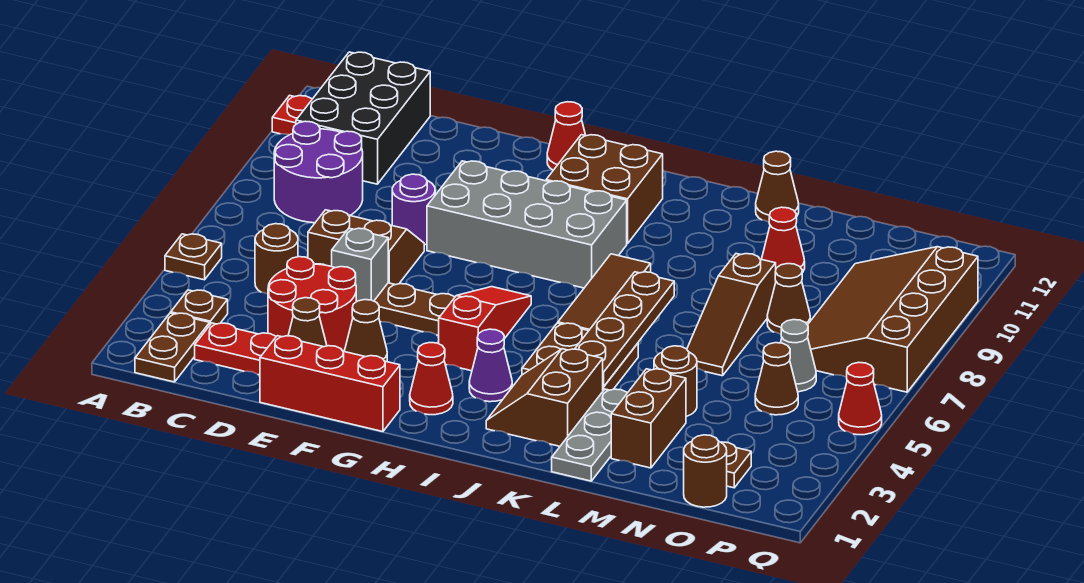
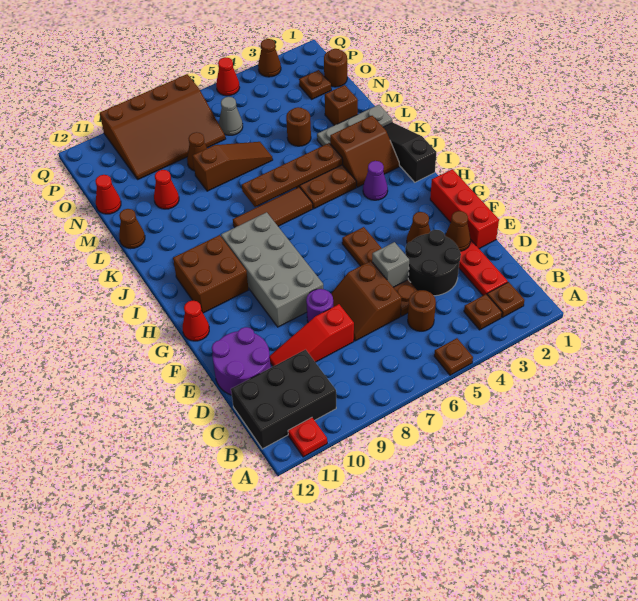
brown 1x2 plate [135,313,210,382] -> brown 1x1 plate [487,282,524,317]
purple 2x2 round brick [274,121,363,223] -> purple 2x2 round brick moved to [212,327,271,395]
red 2x2 round brick [268,257,356,351] -> black 2x2 round brick [405,230,461,296]
red 1x1 cone [410,343,453,415] -> red 1x1 cone moved to [95,175,121,214]
red 1x3 slope [439,287,531,371] -> red 1x3 slope moved to [270,304,354,366]
none -> black 1x3 slope [383,122,436,182]
brown 1x2 brick [611,369,686,468] -> brown 1x1 brick [325,85,358,125]
brown 1x1 cone [755,343,798,415] -> brown 1x1 cone moved to [258,39,281,77]

